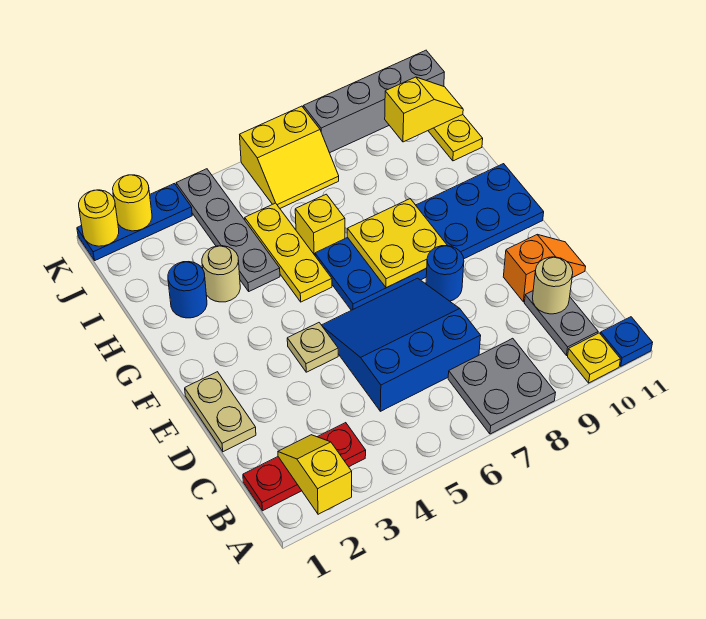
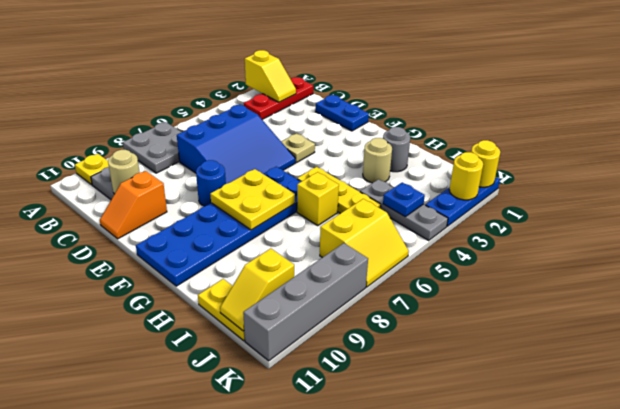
blue 1x1 plate [601,317,653,366] -> blue 1x1 plate moved to [383,182,425,217]
tan 1x2 plate [185,372,256,452] -> blue 1x2 plate [315,95,369,131]
blue 1x1 round brick [168,262,207,318] -> grey 1x1 round brick [383,127,410,172]
grey 1x4 plate [176,169,280,291] -> grey 1x3 plate [360,179,448,240]
yellow 2x2 slope [240,106,339,208] -> yellow 2x2 slope turned to [320,199,409,287]

